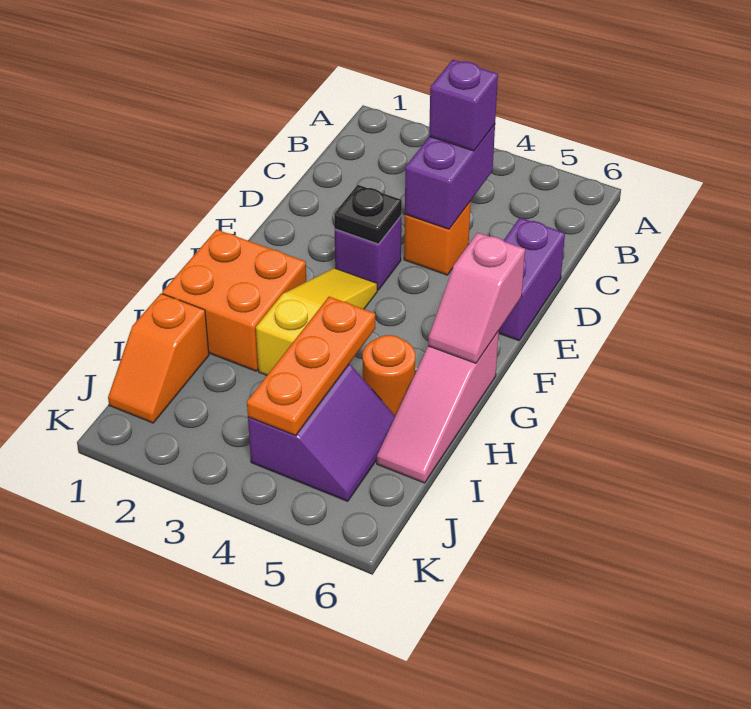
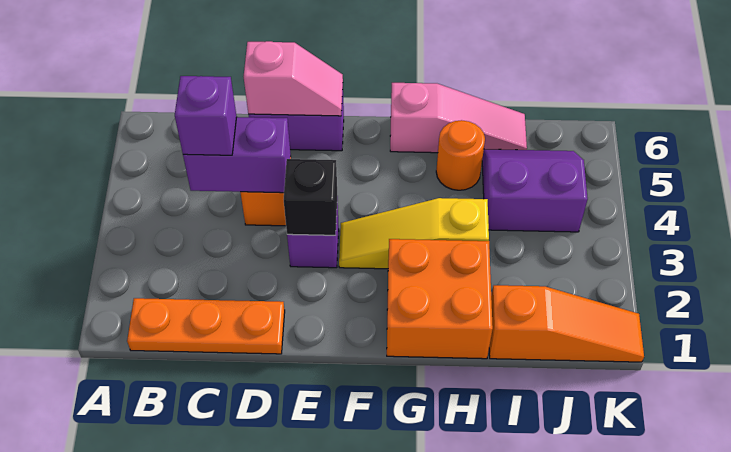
black 1x1 plate [334,185,402,244] -> black 1x1 brick [284,159,337,235]
pink 1x2 slope [428,233,525,363] -> pink 1x2 slope moved to [244,41,343,116]
orange 1x3 plate [247,297,375,435] -> orange 1x3 plate moved to [127,298,285,354]
orange 1x2 slope [108,294,209,423] -> orange 1x3 slope [489,285,644,362]

